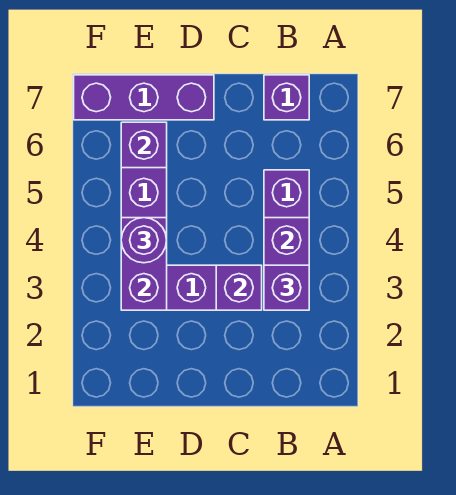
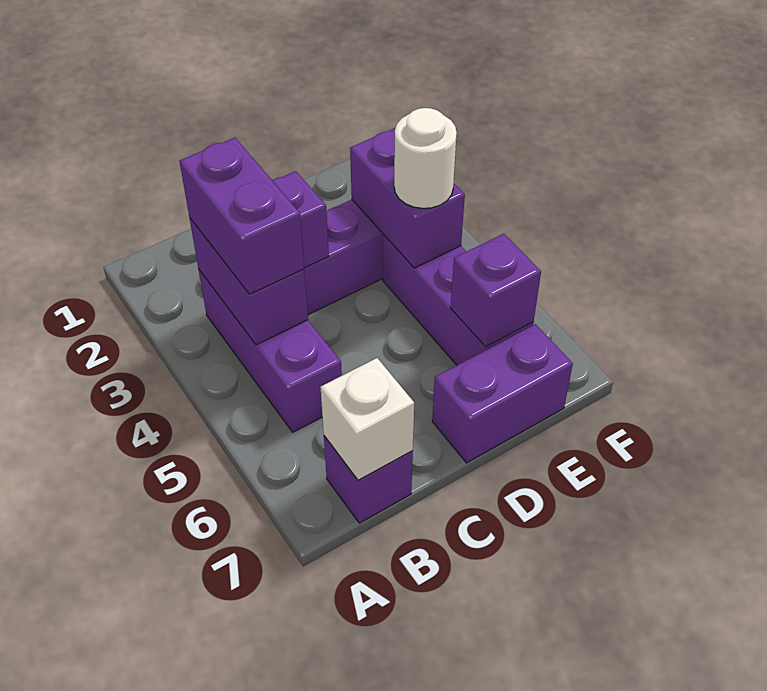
purple 1x1 brick [264,265,309,310] -> purple 1x2 brick [180,138,304,294]
none -> white 1x1 brick [321,358,414,480]
purple 1x3 brick [74,75,214,120] -> purple 1x2 brick [432,324,573,463]
purple 1x1 round brick [121,218,167,263] -> white 1x1 round brick [394,108,457,208]

